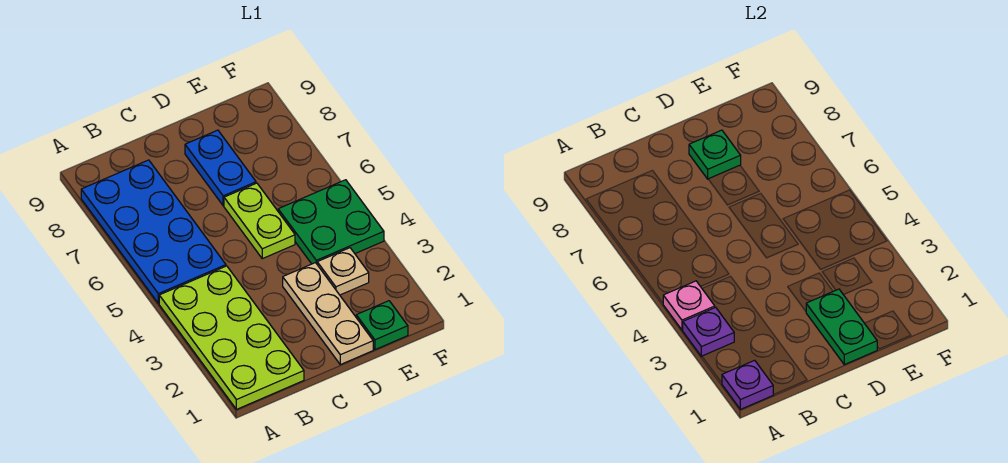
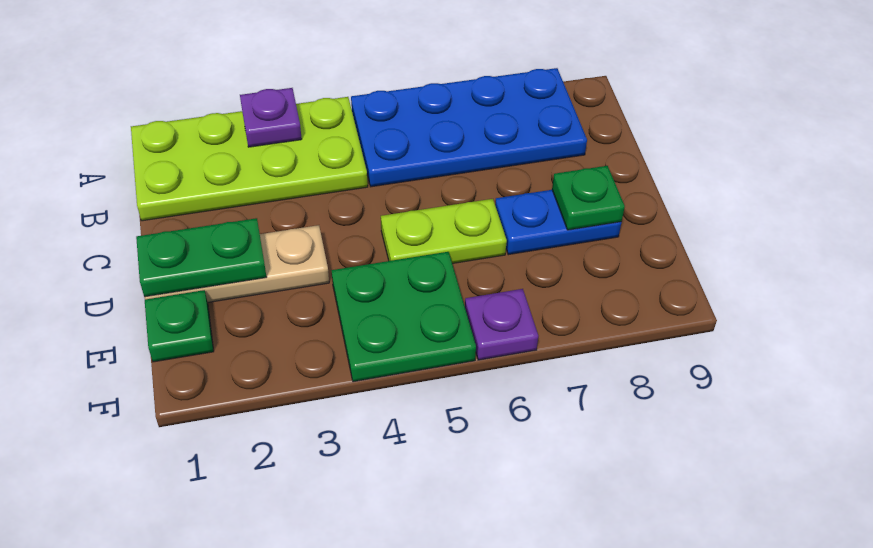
purple 1x1 plate [722,360,773,409] -> purple 1x1 plate moved to [465,289,538,360]
pink 1x1 plate [663,281,715,330] -> none
tan 1x1 plate [317,248,369,295] -> none

